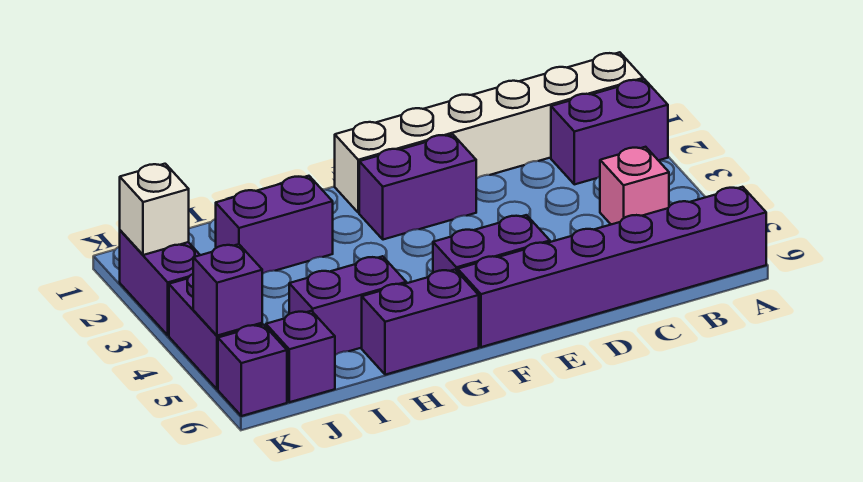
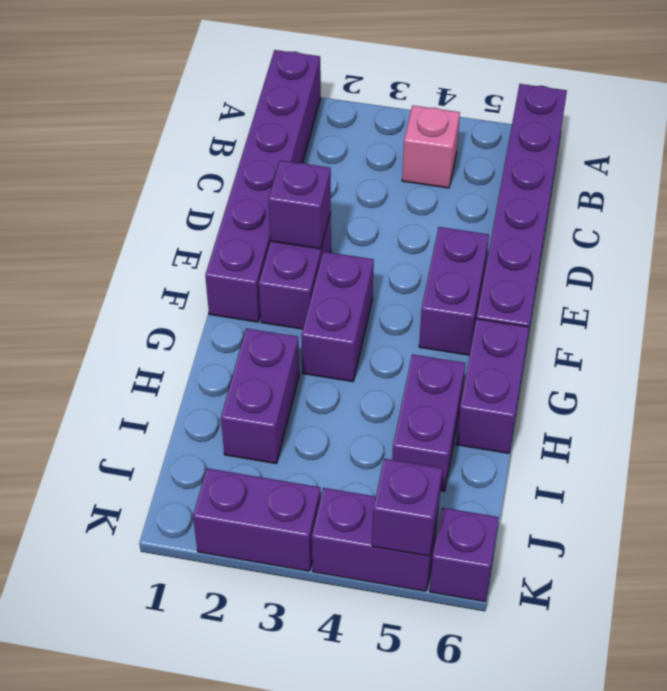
white 1x6 brick [335,52,643,213] -> purple 1x6 brick [205,50,321,322]
purple 1x2 brick [551,79,668,184] -> purple 1x2 brick moved to [301,252,374,382]
purple 1x1 brick [266,311,335,402] -> purple 1x1 brick moved to [269,160,331,249]
white 1x1 brick [120,164,189,255] -> none

